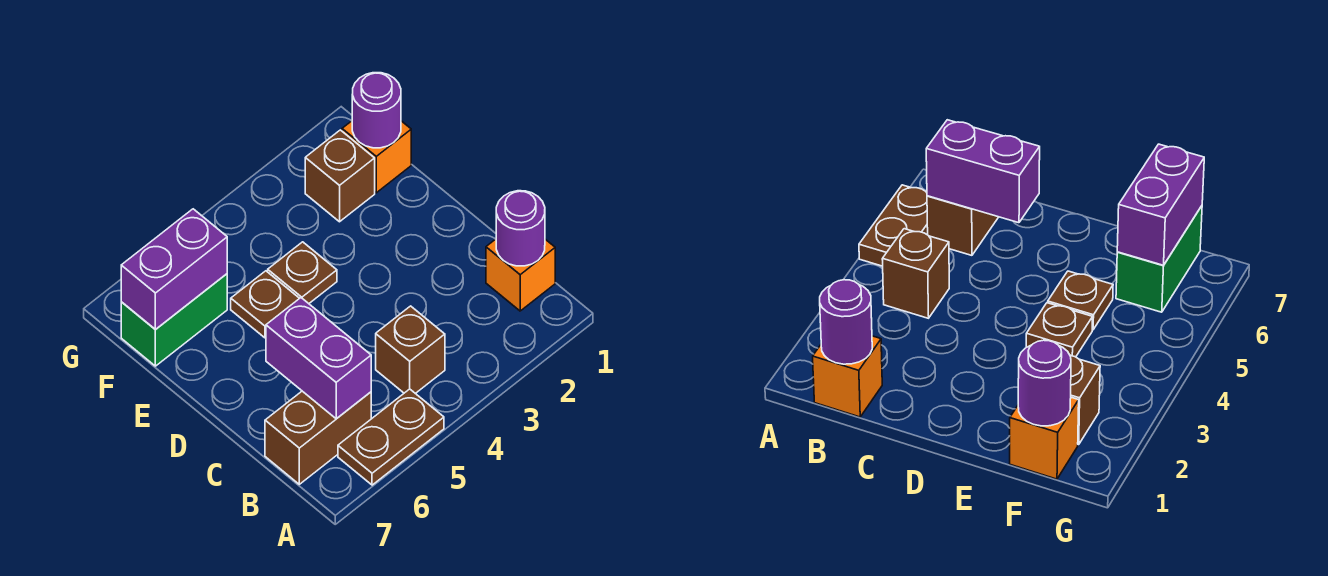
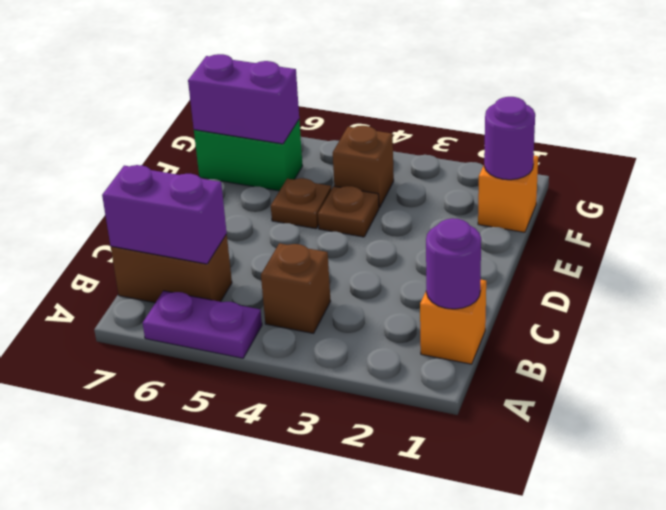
brown 1x2 plate [338,389,444,485] -> purple 1x2 plate [143,291,262,358]
purple 1x2 brick [266,298,371,419] -> purple 1x2 brick turned to [102,165,227,264]
brown 1x1 brick [305,130,375,222] -> brown 1x1 brick moved to [333,126,394,208]

